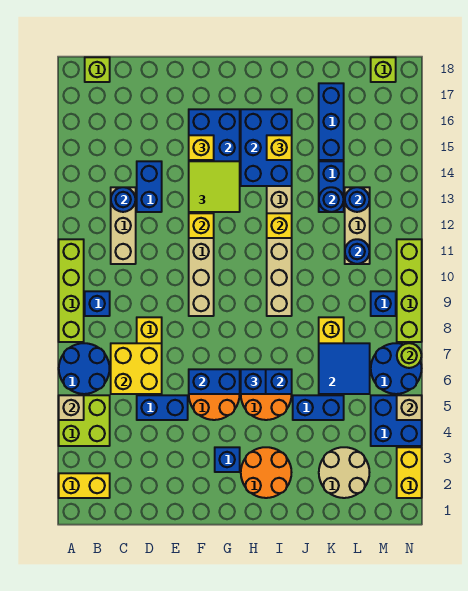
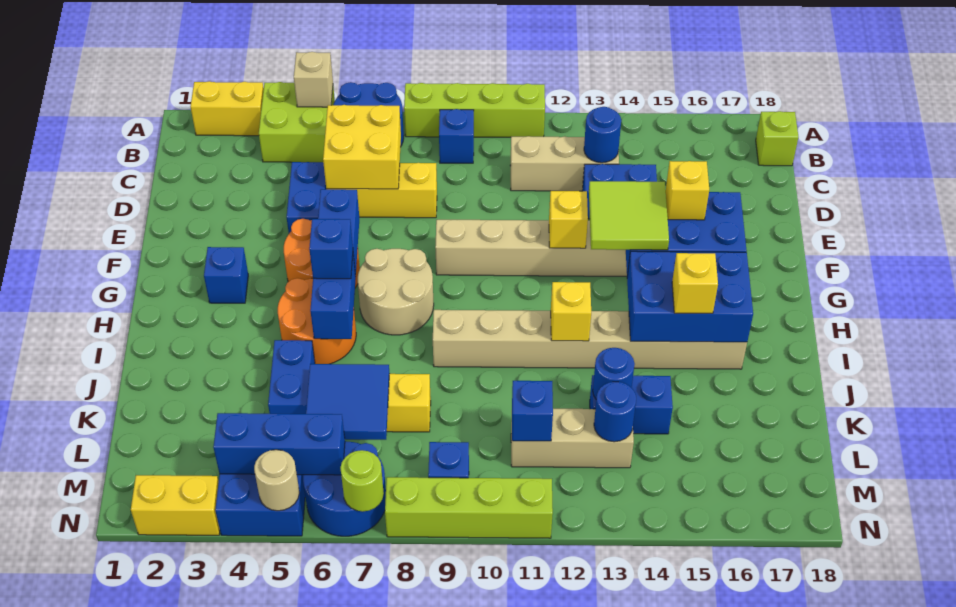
yellow 1x2 brick [59,473,110,498] -> yellow 1x2 brick turned to [190,81,264,136]
orange 2x2 round brick [241,447,291,498] -> none
tan 2x2 round brick [319,447,369,498] -> tan 2x2 round brick moved to [358,249,434,335]
blue 1x3 brick [319,83,344,160] -> blue 1x3 brick moved to [213,413,345,475]
blue 1x1 round brick [345,239,369,264] -> blue 1x1 brick [512,381,553,441]
lime 1x1 brick [371,57,396,82] -> none
tan 1x1 brick [397,395,422,420] -> tan 1x1 round brick [254,450,299,511]

